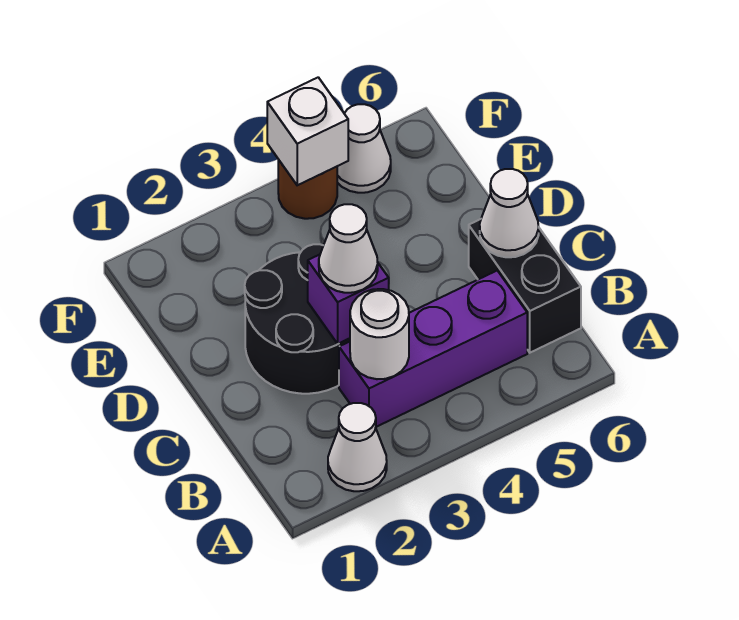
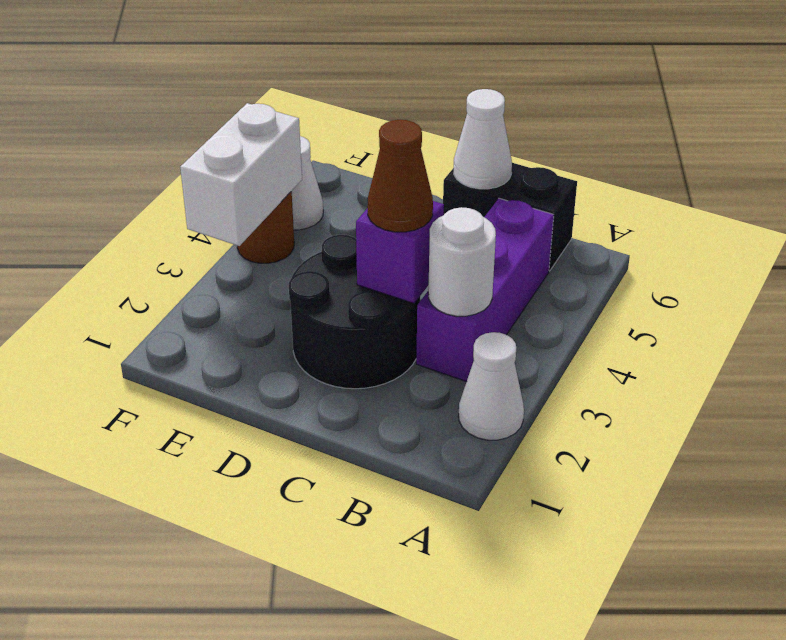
white 1x1 cone [319,204,378,293] -> brown 1x1 cone [368,120,433,232]
white 1x1 brick [267,77,348,185] -> white 1x2 brick [180,103,302,246]

